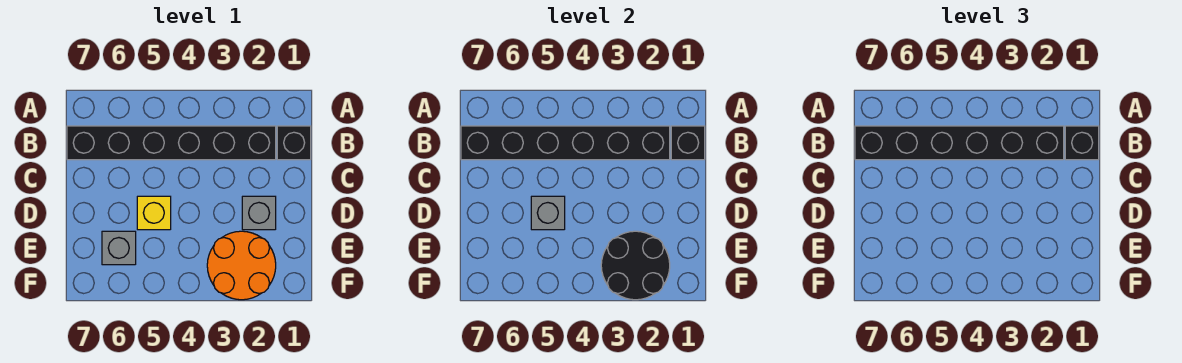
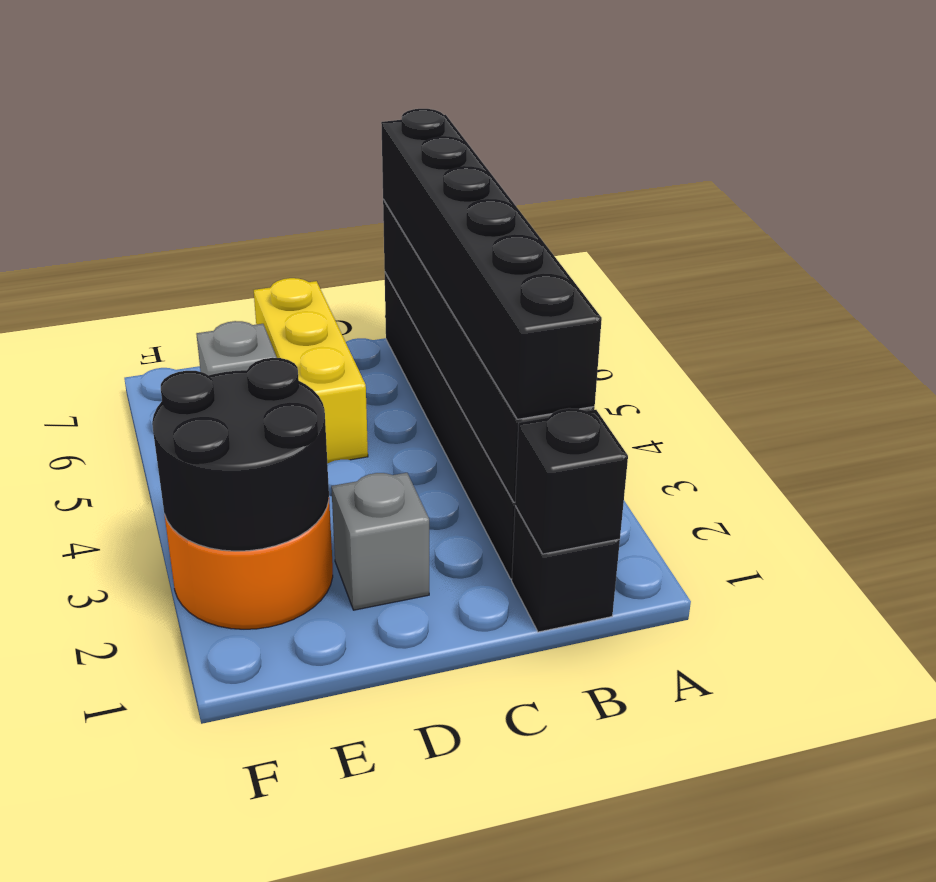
black 1x1 brick [1065,126,1099,160] -> none
yellow 1x1 brick [137,196,171,230] -> yellow 1x3 brick [254,278,368,464]
grey 1x1 brick [531,196,565,230] -> none

